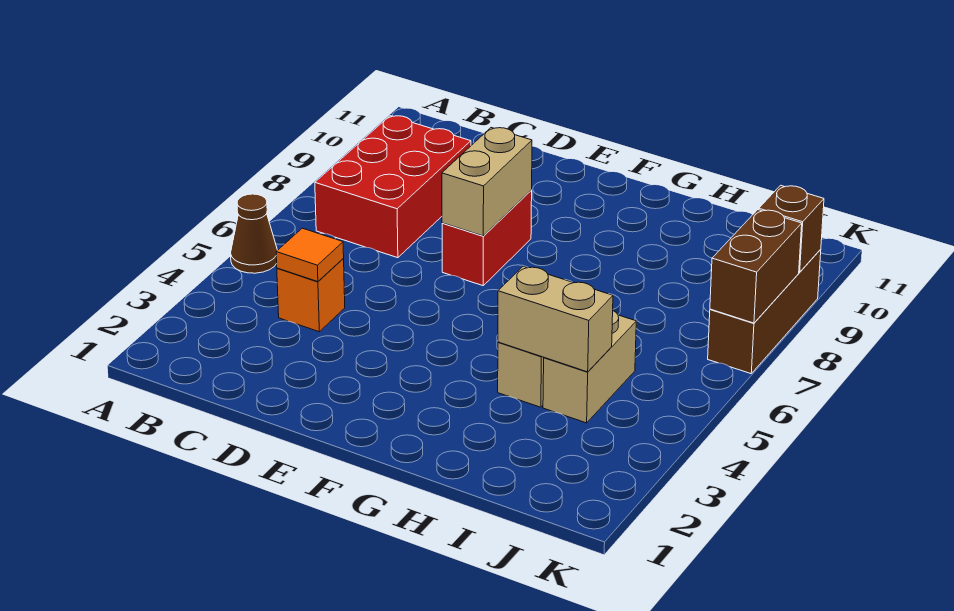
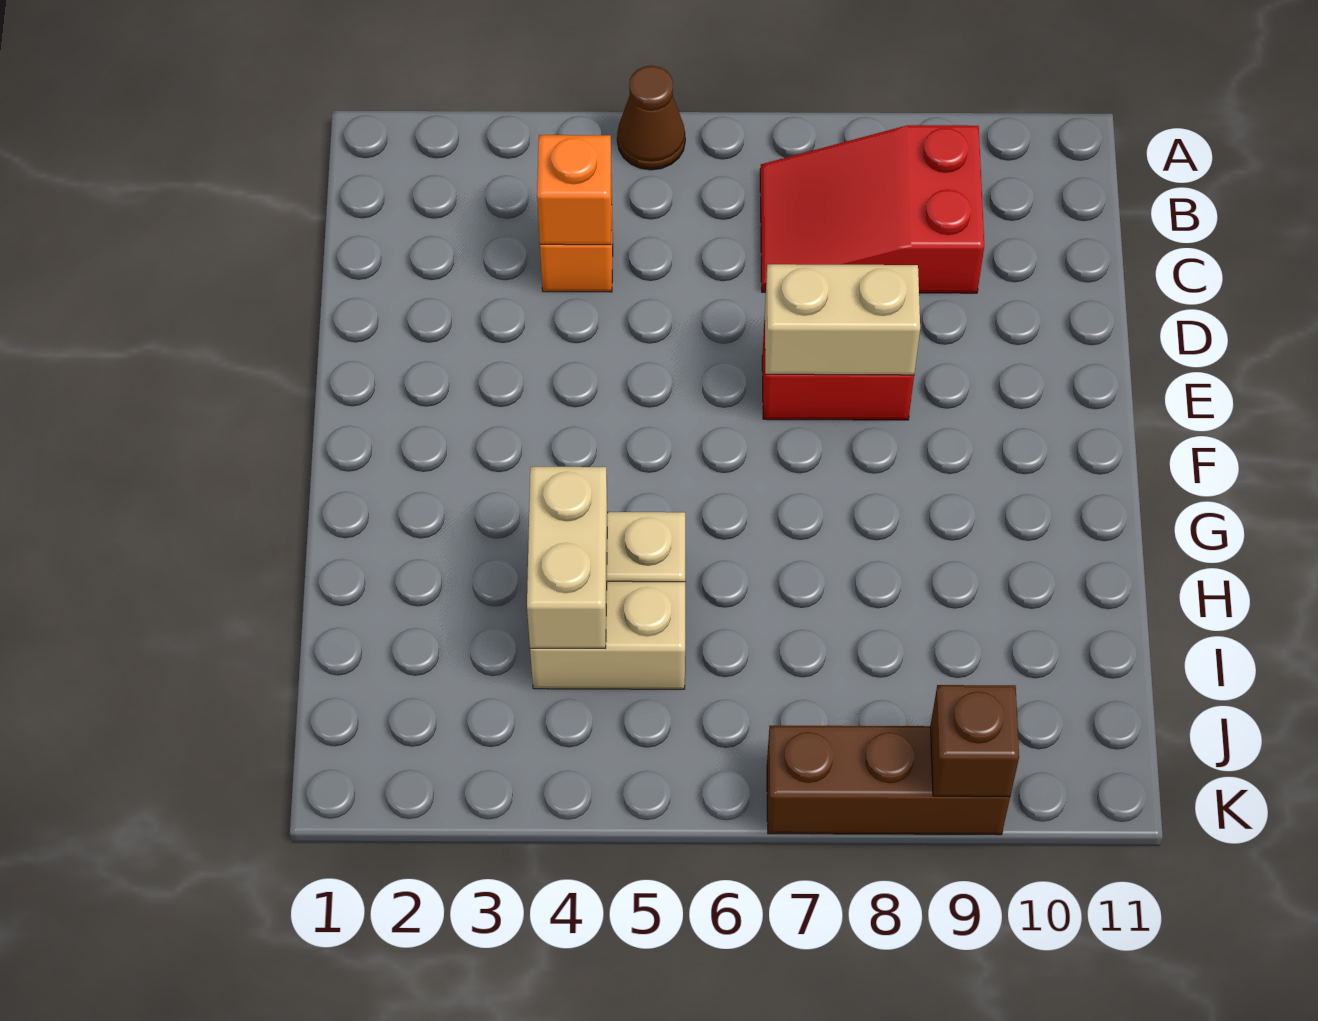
red 2x3 brick [315,116,471,258] -> red 2x3 slope [760,125,984,293]
orange 1x1 tile [276,228,344,282] -> orange 1x1 brick [537,135,612,245]
brown 1x2 brick [710,210,802,323] -> none

